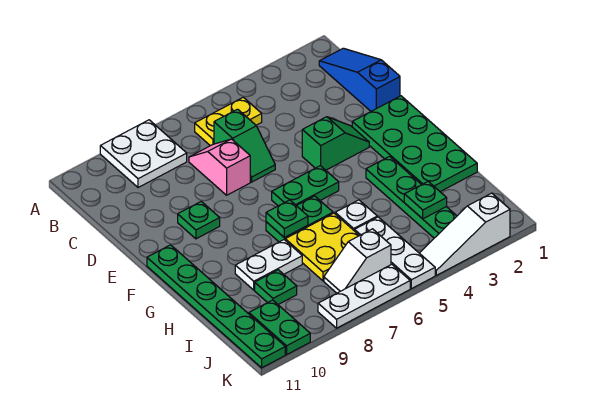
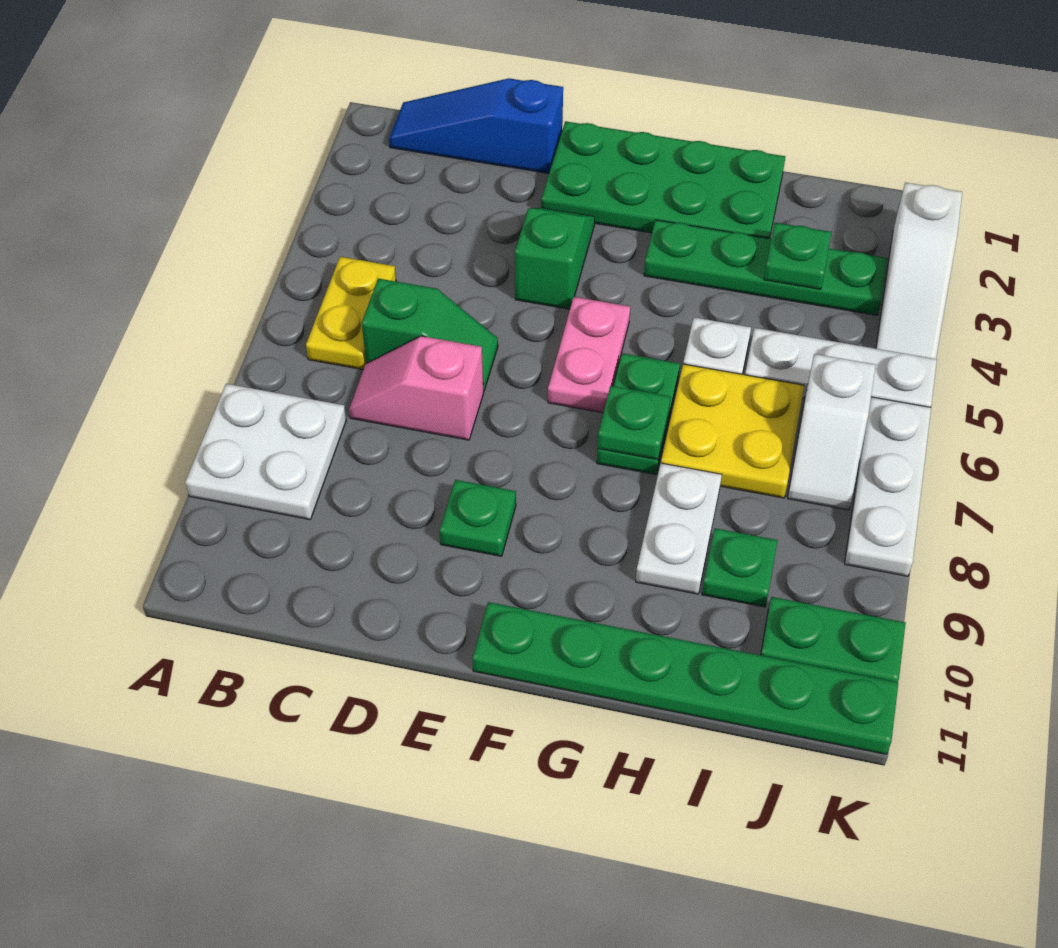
green 1x2 plate [272,166,339,206] -> pink 1x2 plate [548,297,630,413]

